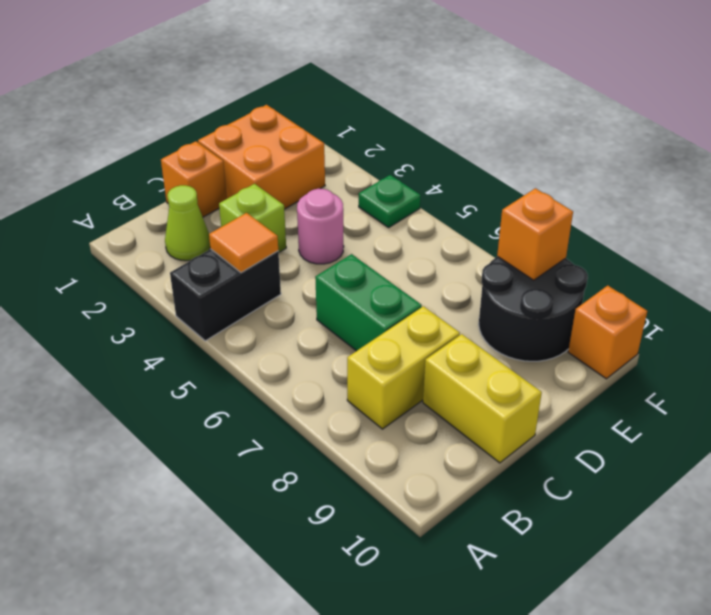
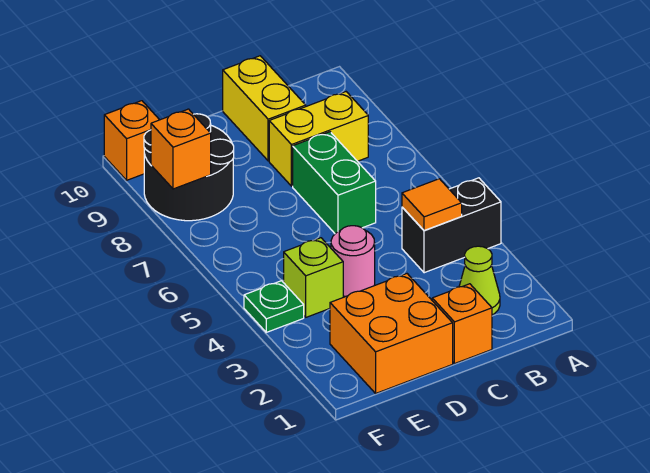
lime 1x1 brick [219,184,286,252] -> lime 1x1 brick moved to [284,238,343,317]

